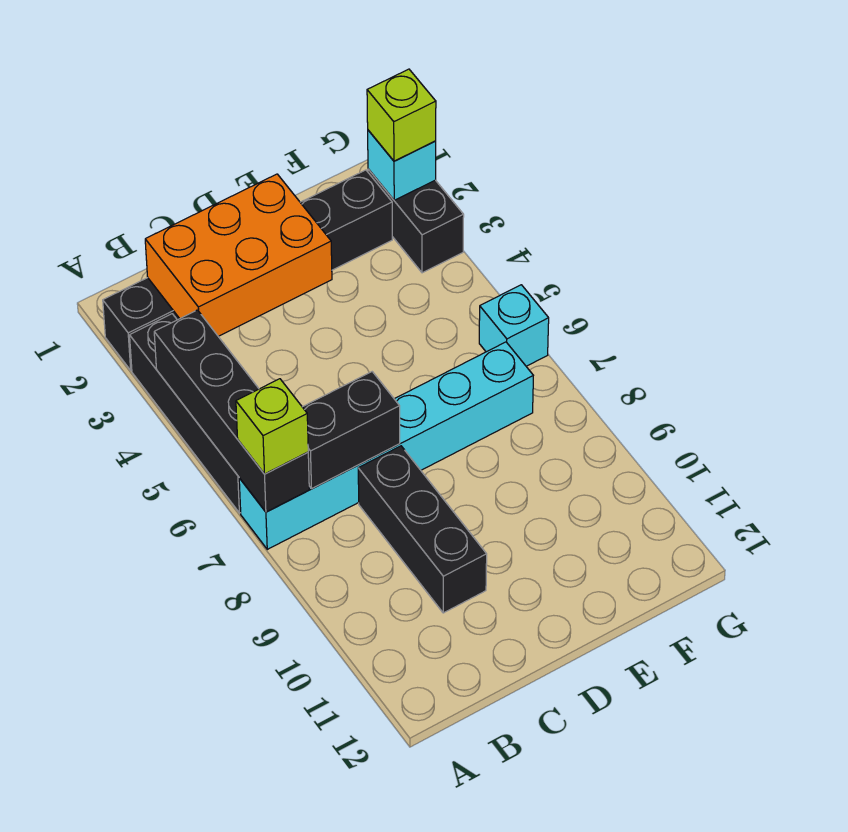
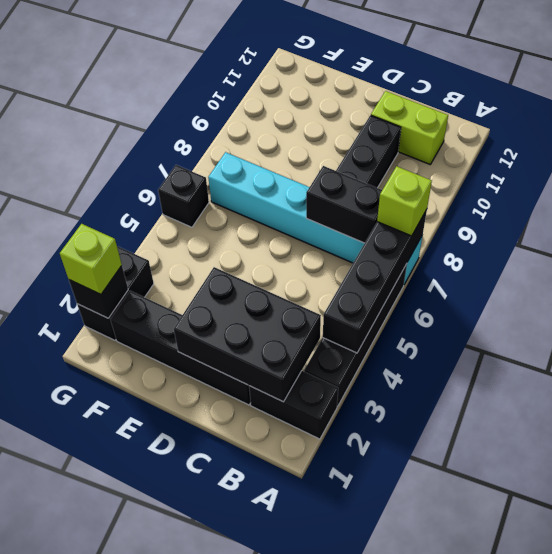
orange 2x3 brick [145,174,332,336] -> black 2x3 brick [174,267,321,402]
none -> lime 1x2 brick [371,91,448,165]
cyan 1x1 brick [368,130,436,200] -> black 1x1 brick [69,266,128,318]
cyan 1x1 brick [479,285,549,366] -> black 1x1 brick [158,165,209,227]

